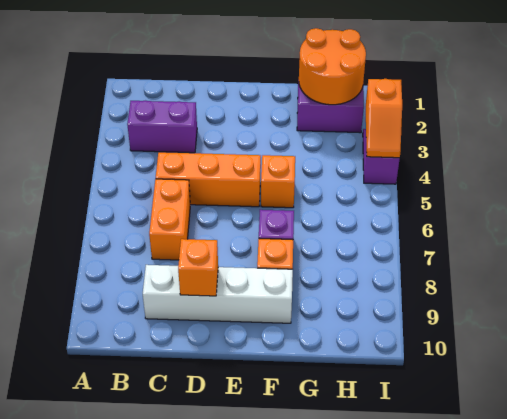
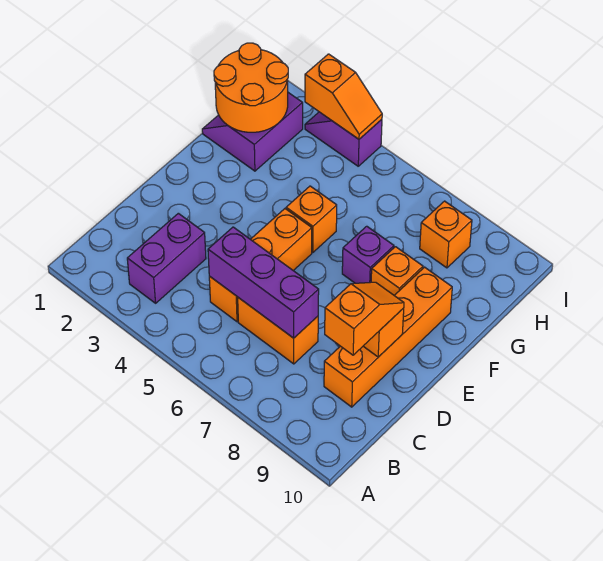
none -> purple 1x3 brick [208,227,319,338]
white 1x4 brick [143,265,293,323] -> orange 1x4 brick [324,267,452,407]
none -> orange 1x2 slope [325,282,404,355]
none -> orange 1x1 brick [420,201,472,268]

